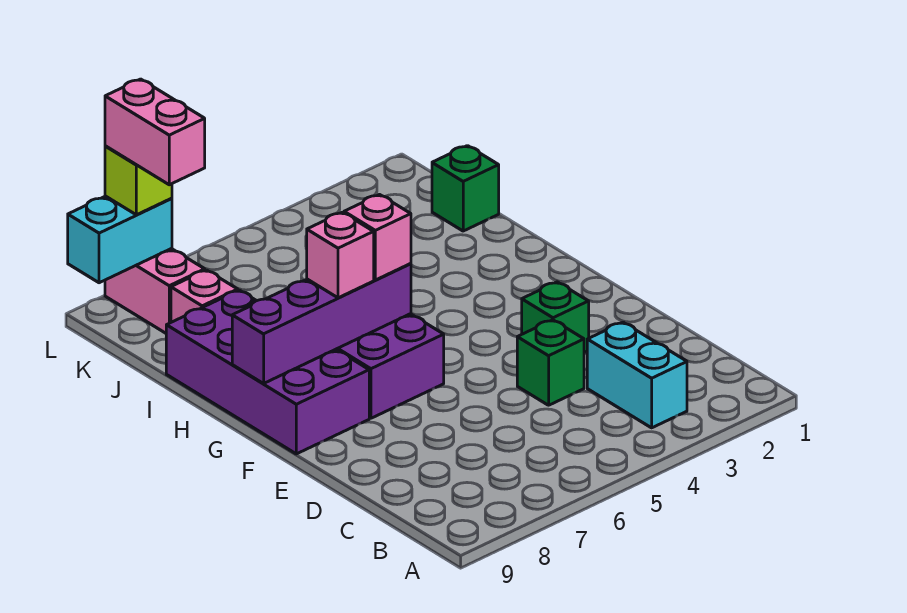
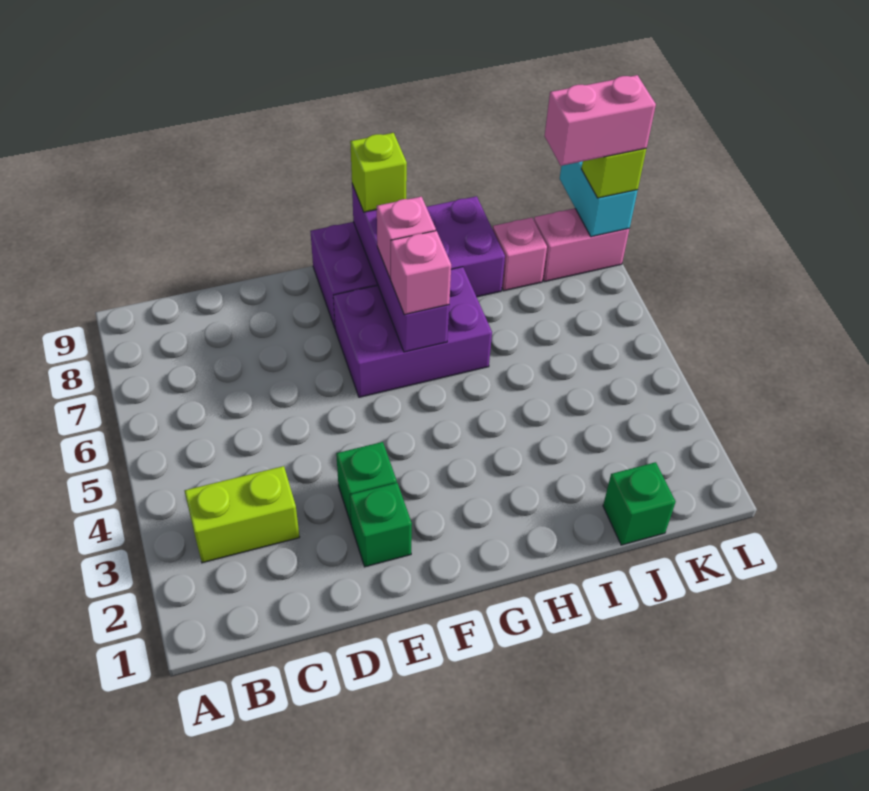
cyan 1x2 brick [587,322,687,428] -> lime 1x2 brick [185,466,300,563]
green 1x1 brick [517,320,584,405] -> green 1x1 brick moved to [350,483,412,567]
none -> lime 1x1 brick [350,133,407,212]

